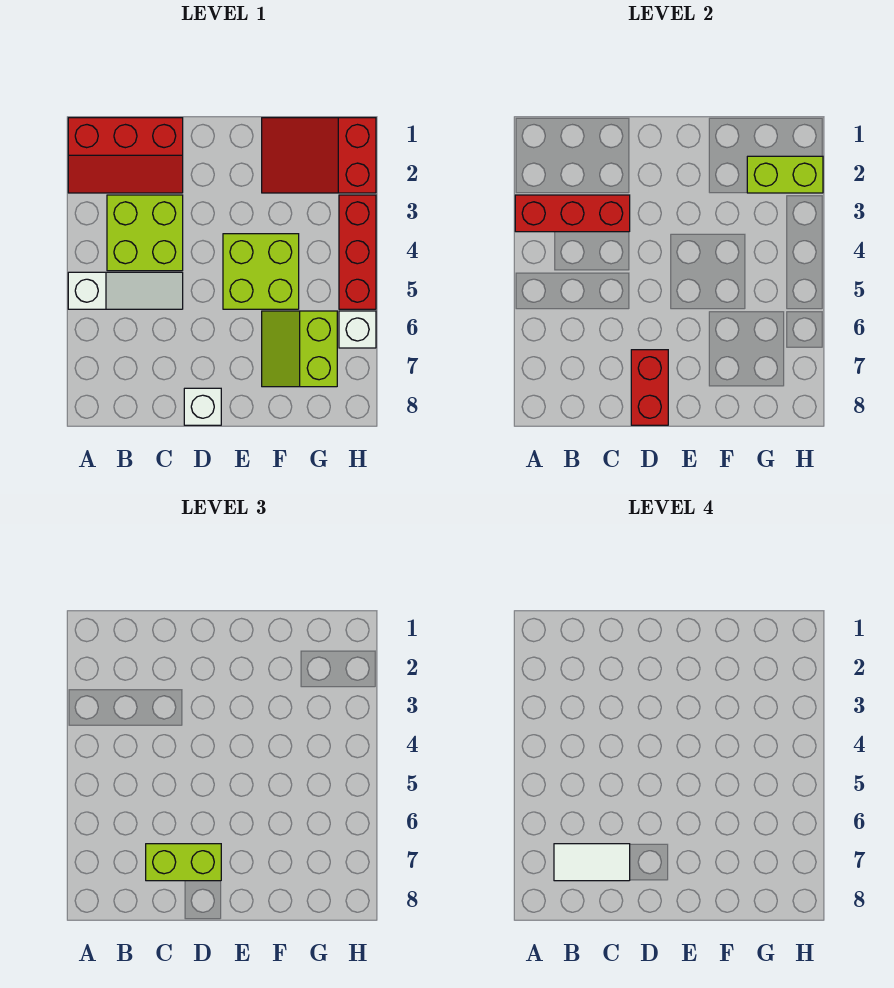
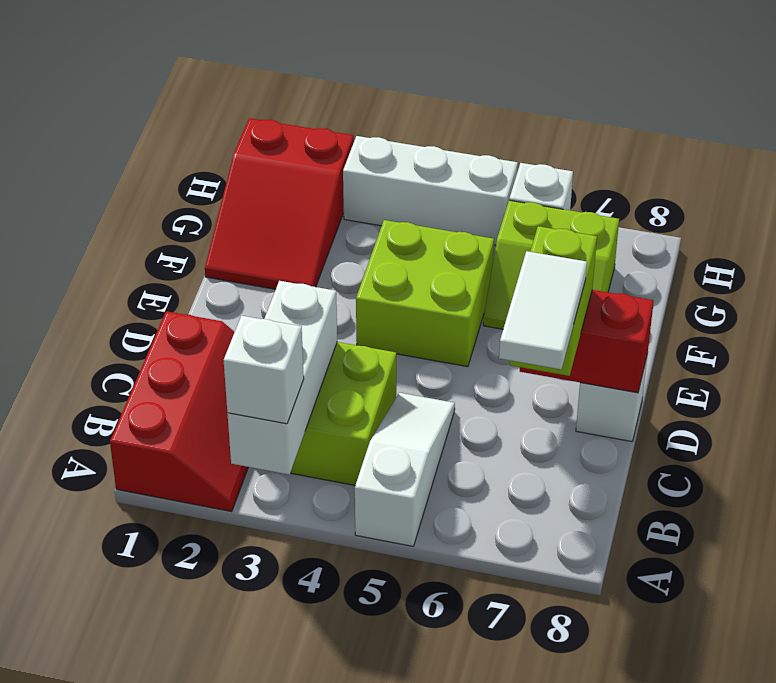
red 1x3 brick [515,195,630,232] -> white 1x3 brick [227,281,337,475]
none -> white 1x1 brick [224,316,304,424]
lime 1x2 brick [747,156,823,193] -> none
red 1x3 brick [339,195,376,309] -> white 1x3 brick [343,136,518,245]

